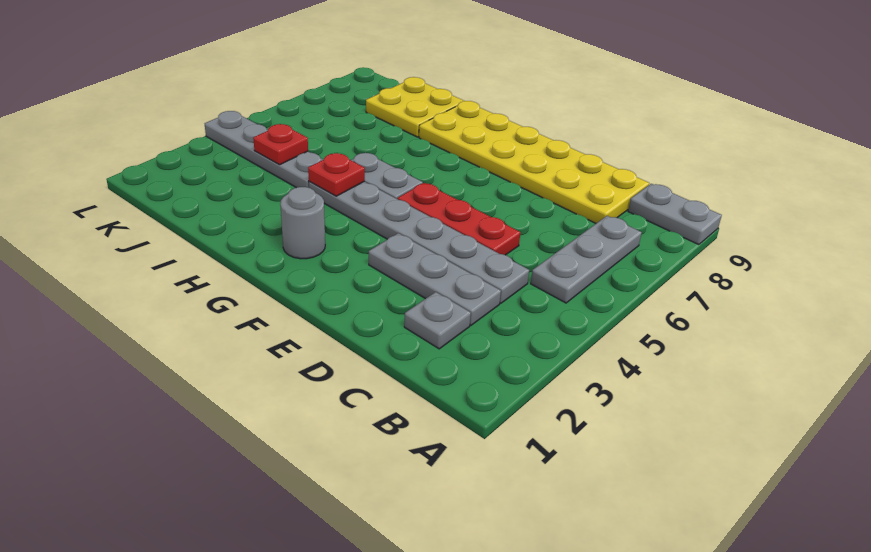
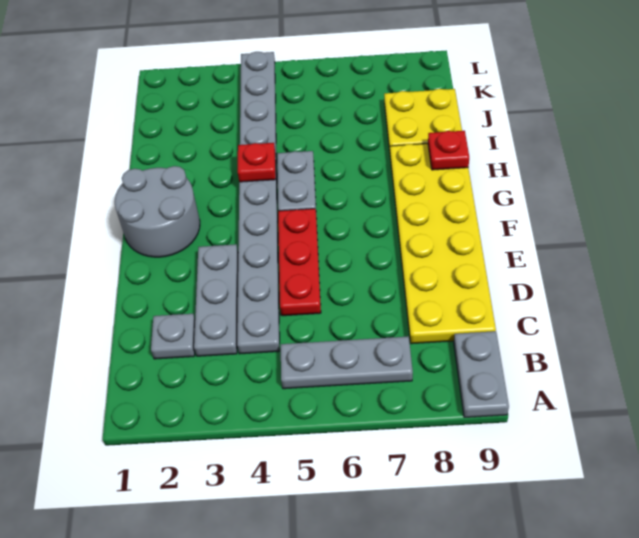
grey 1x1 round brick [280,187,325,259] -> grey 2x2 round brick [115,166,200,257]
red 1x1 plate [253,124,308,165] -> red 1x1 plate moved to [428,131,469,170]

